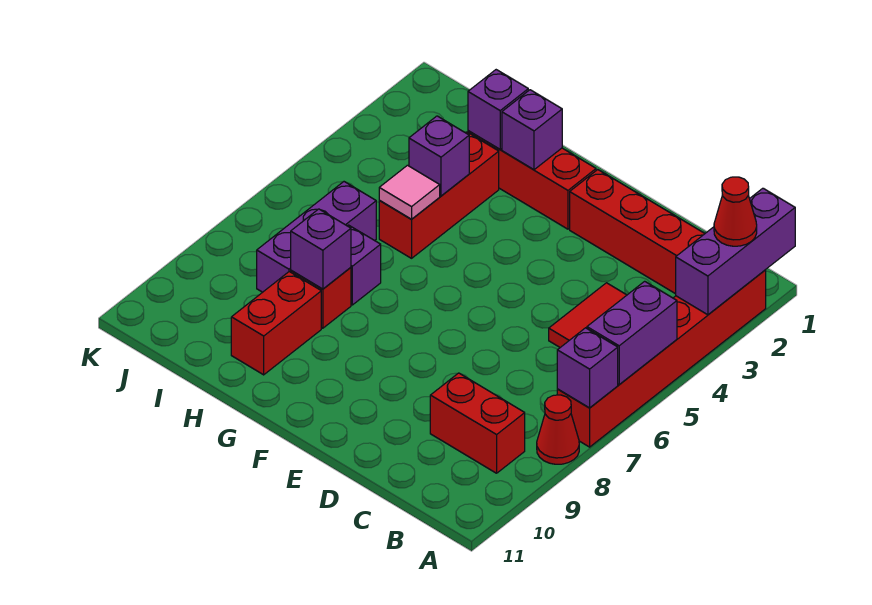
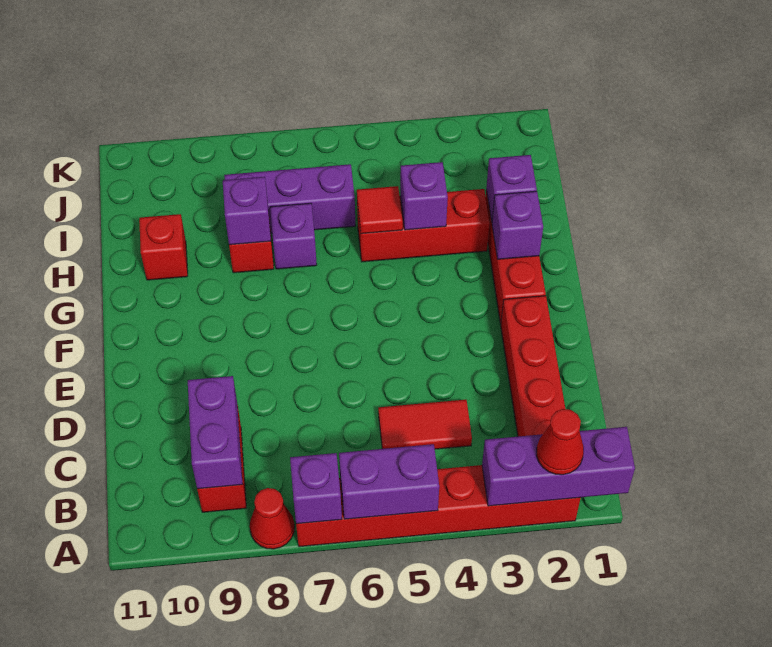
none -> purple 1x2 brick [188,376,243,489]
pink 1x1 tile [379,165,440,219] -> red 1x1 tile [357,186,403,234]
red 1x2 brick [231,272,321,375] -> red 1x1 brick [139,214,188,280]

